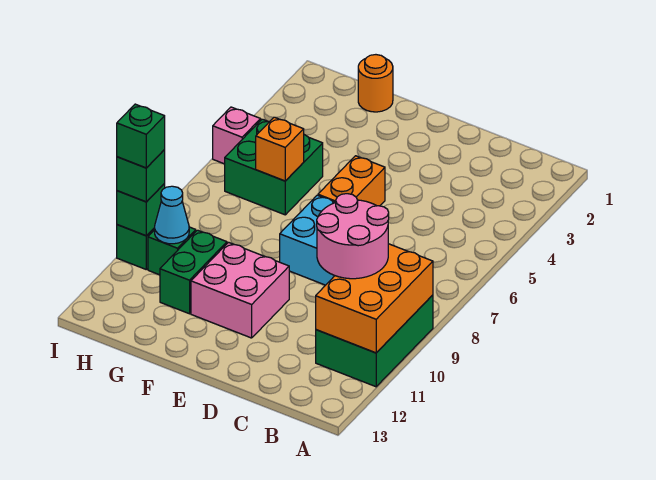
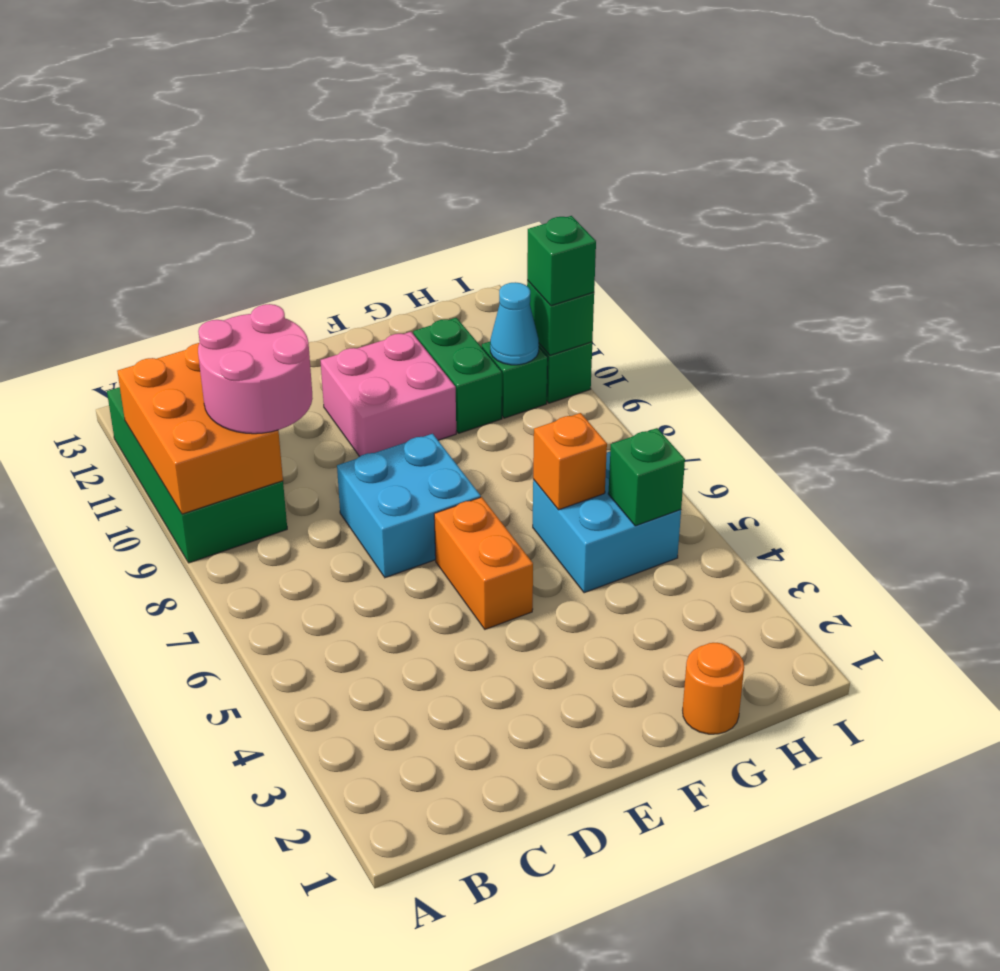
green 2x3 brick [316,295,433,387] -> green 2x4 brick [107,387,287,563]
green 2x2 brick [225,119,323,215] -> cyan 2x2 brick [533,452,681,593]
pink 1x1 brick [213,107,261,164] -> none
green 1x1 brick [117,104,165,168] -> green 1x1 brick moved to [608,428,685,526]

